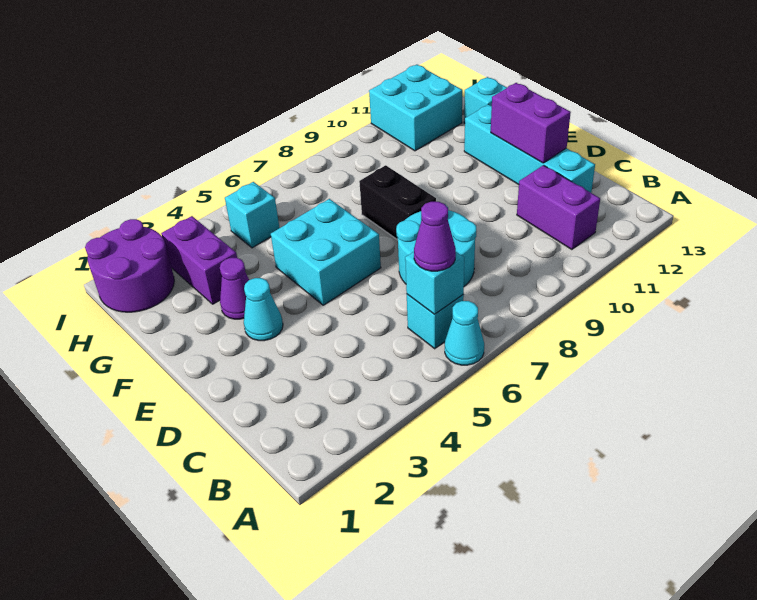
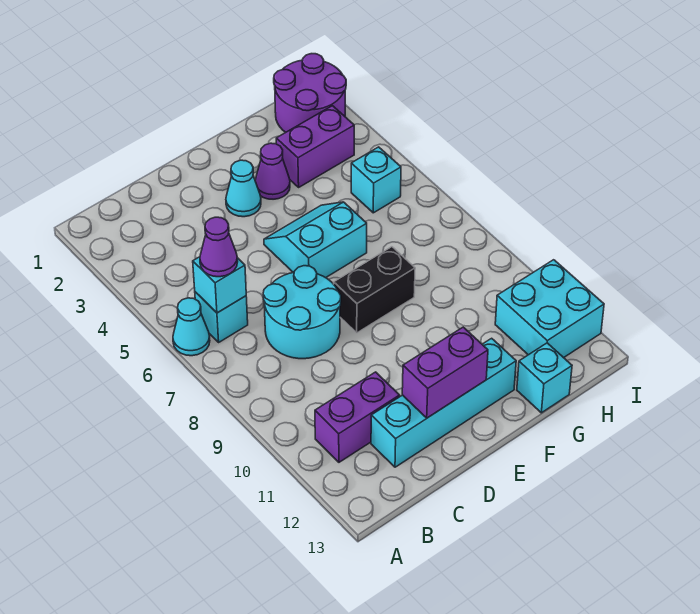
cyan 2x2 brick [271,199,381,305] -> cyan 2x2 slope [264,202,367,278]

